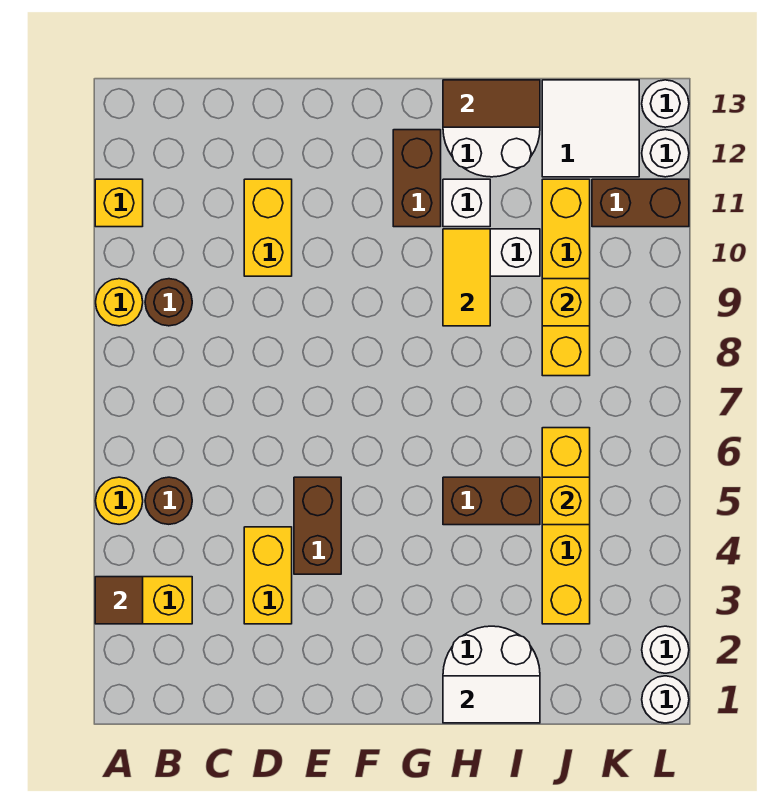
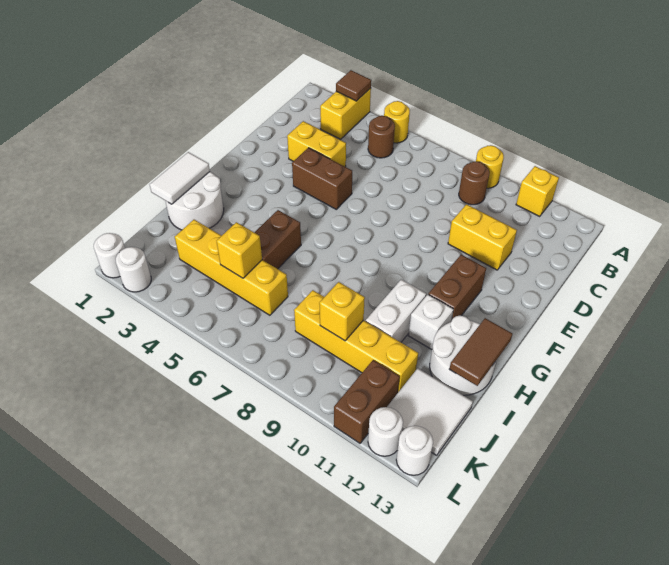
brown 1x2 brick [393,130,441,227] -> brown 1x2 brick turned to [428,255,486,319]
yellow 1x2 tile [443,229,490,326] -> none

